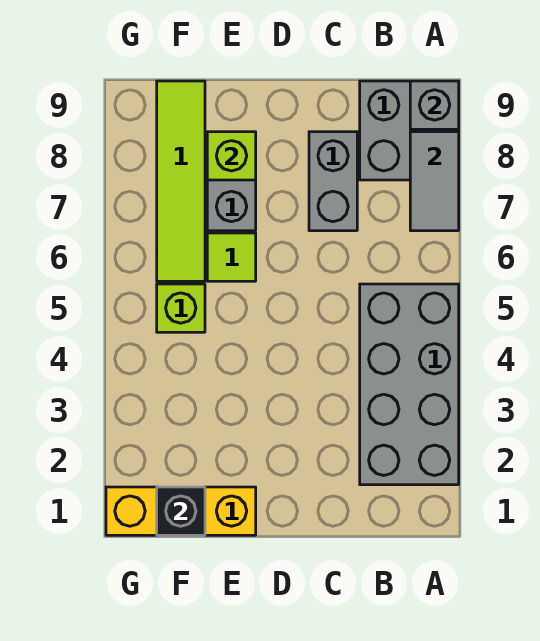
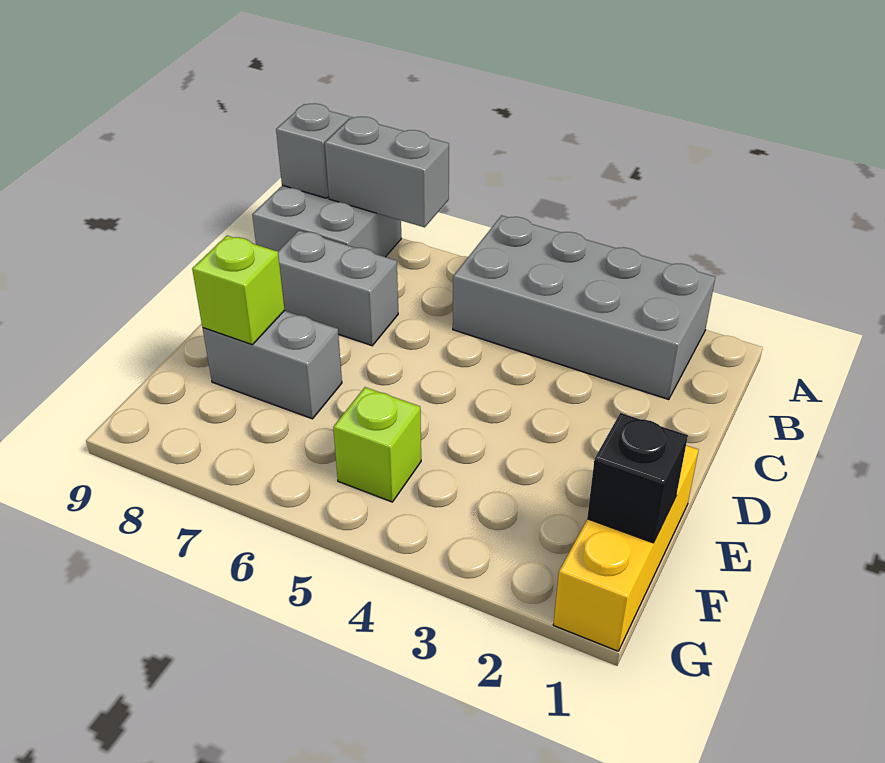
grey 1x2 tile [410,132,459,231] -> grey 1x2 brick [325,117,449,227]
lime 1x1 tile [207,233,256,281] -> none
lime 1x4 tile [157,81,205,281] -> none

